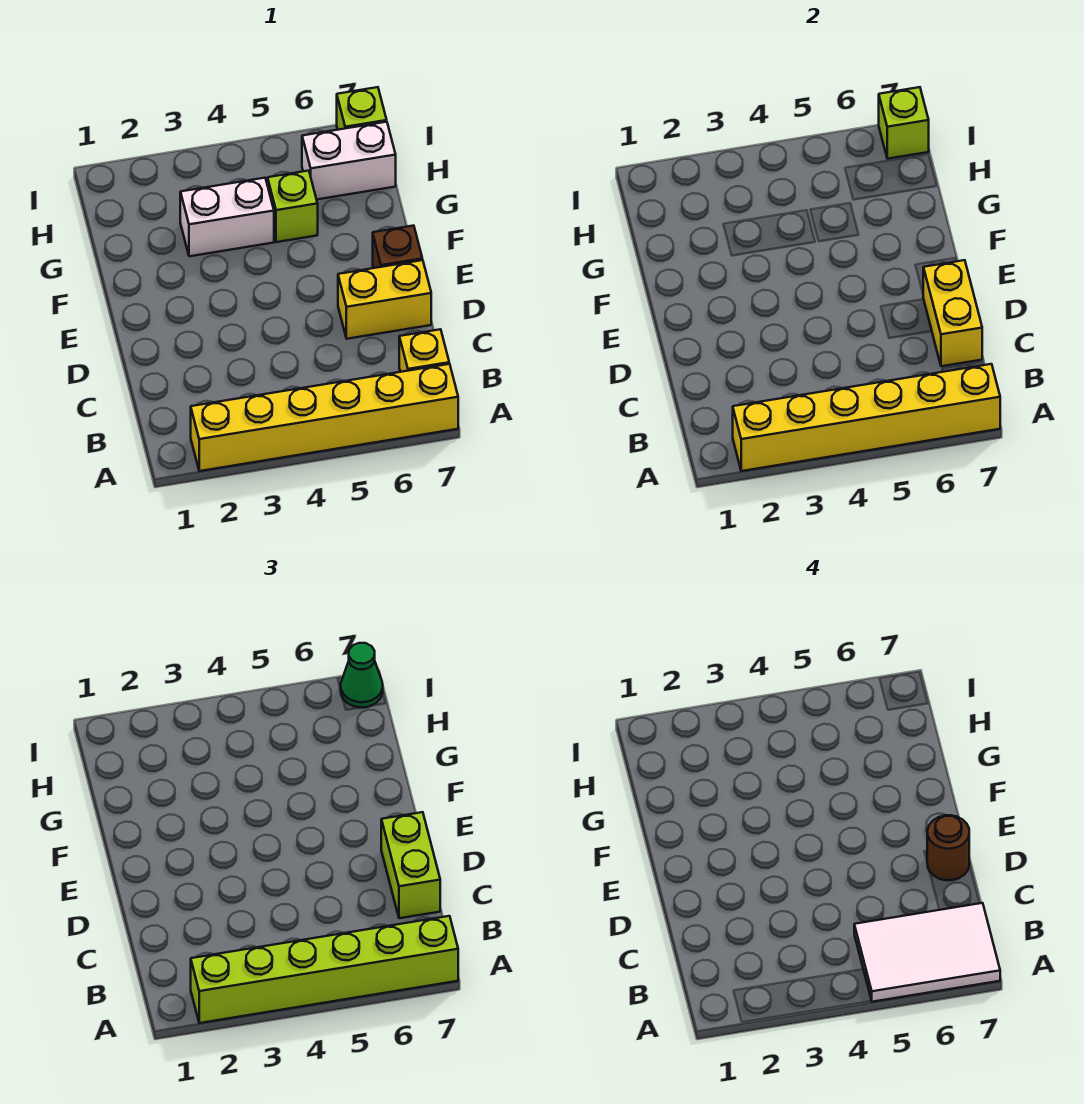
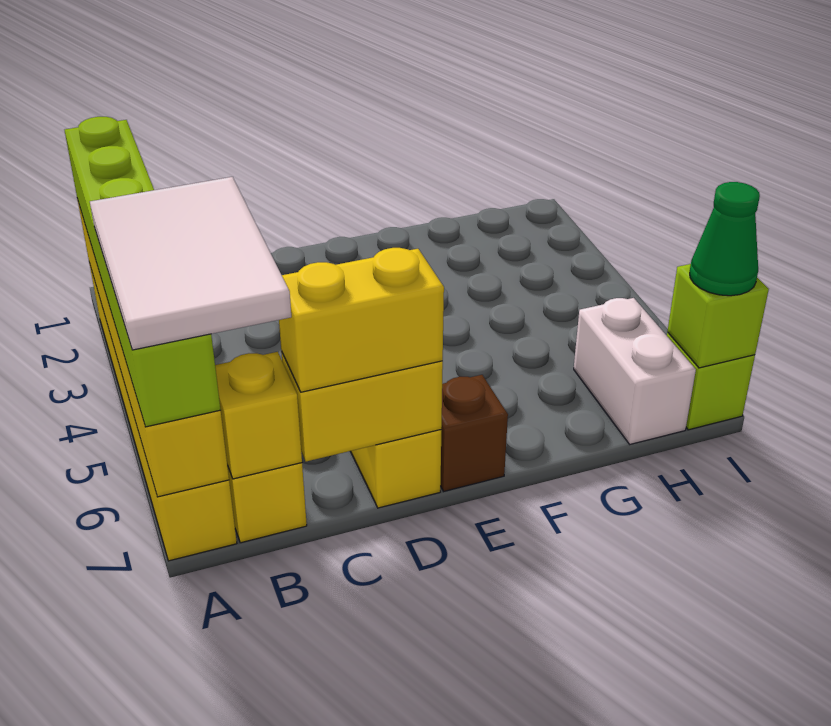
none -> yellow 1x1 brick [215,352,302,479]
lime 1x2 brick [381,812,440,918] -> yellow 1x2 brick [279,248,444,392]
brown 1x1 round brick [927,815,969,880] -> none
white 1x2 brick [180,178,274,256] -> none
lime 1x1 brick [268,171,318,242] -> none

